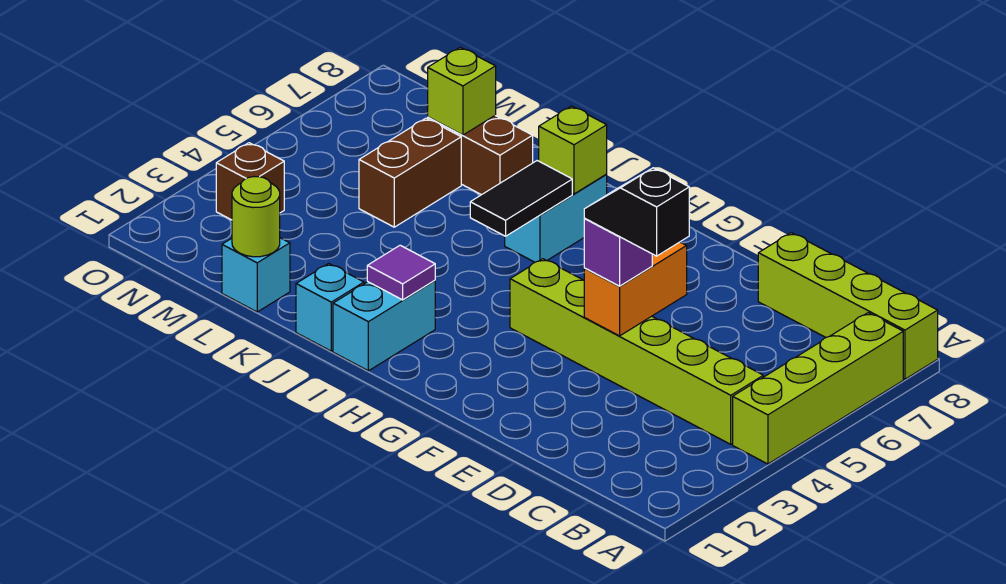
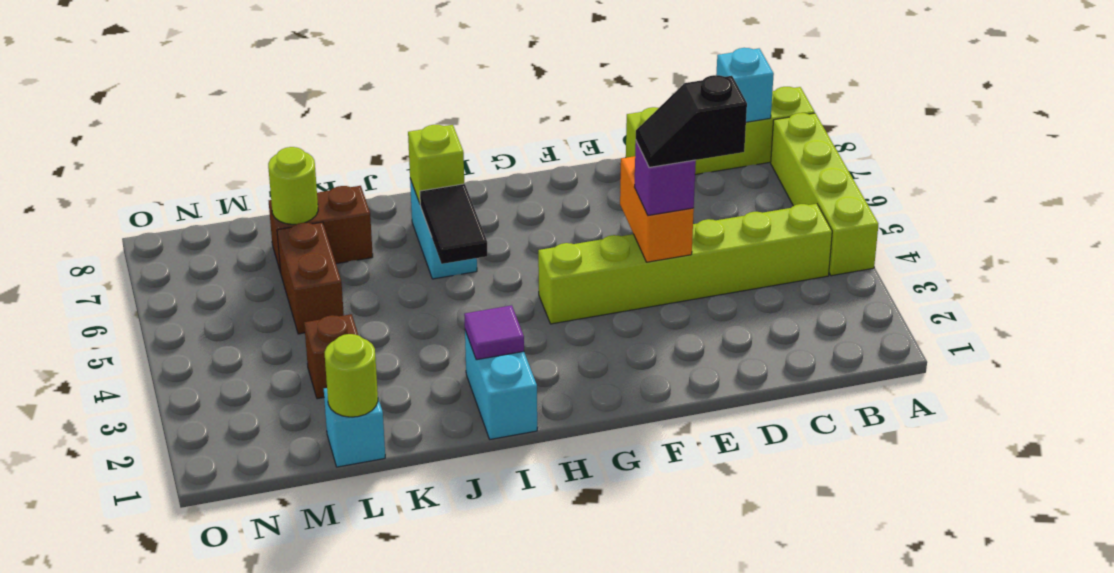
cyan 1x1 brick [296,263,364,351] -> cyan 1x1 brick moved to [716,48,774,122]
lime 1x1 brick [428,47,496,135] -> lime 1x1 round brick [268,147,318,224]
brown 1x1 brick [216,143,284,220] -> brown 1x1 brick moved to [304,314,358,399]

